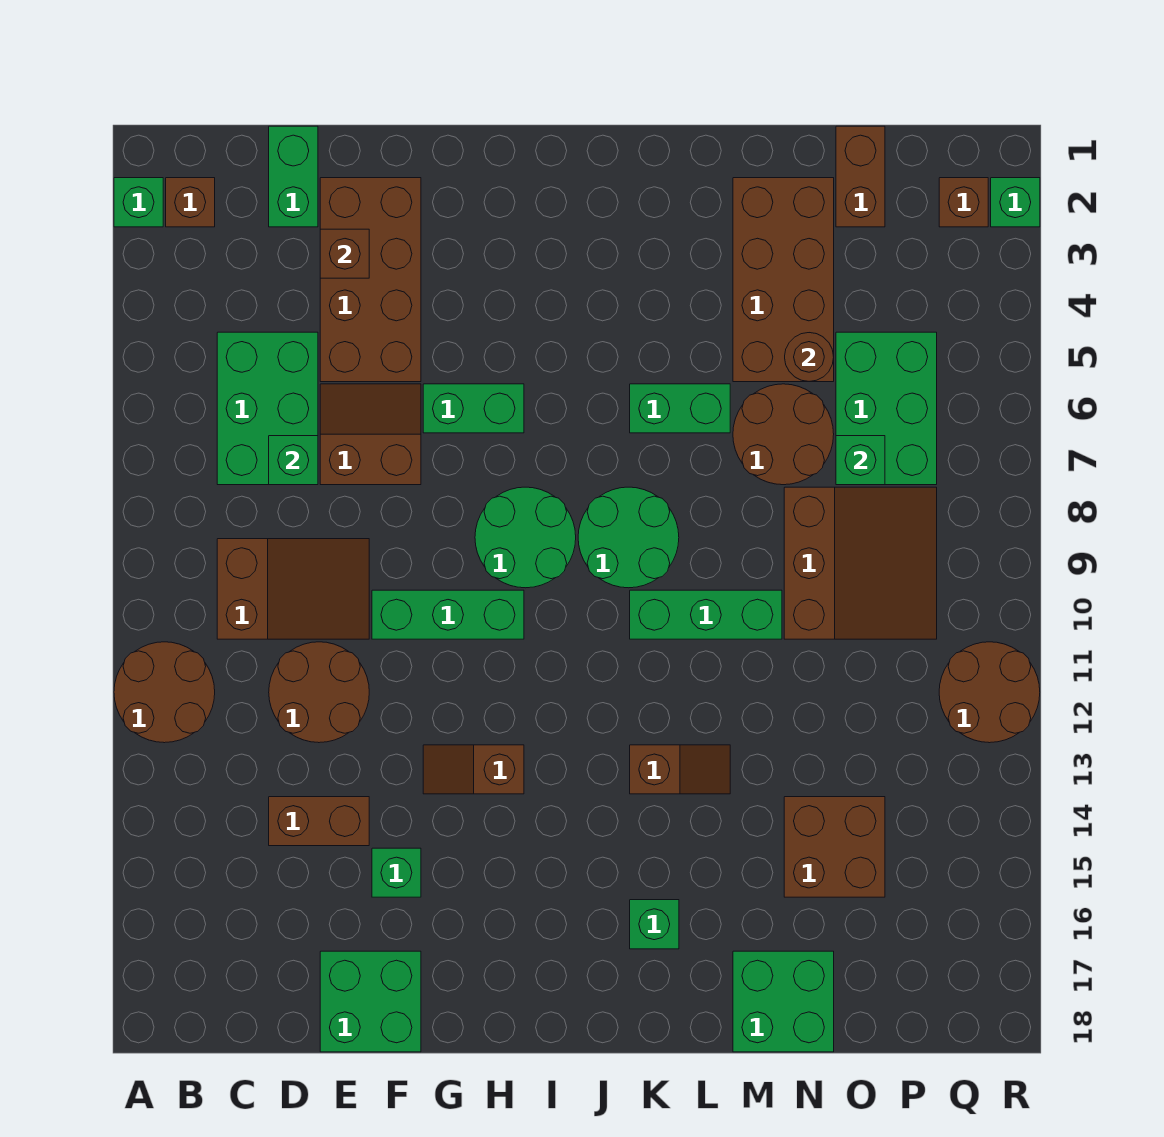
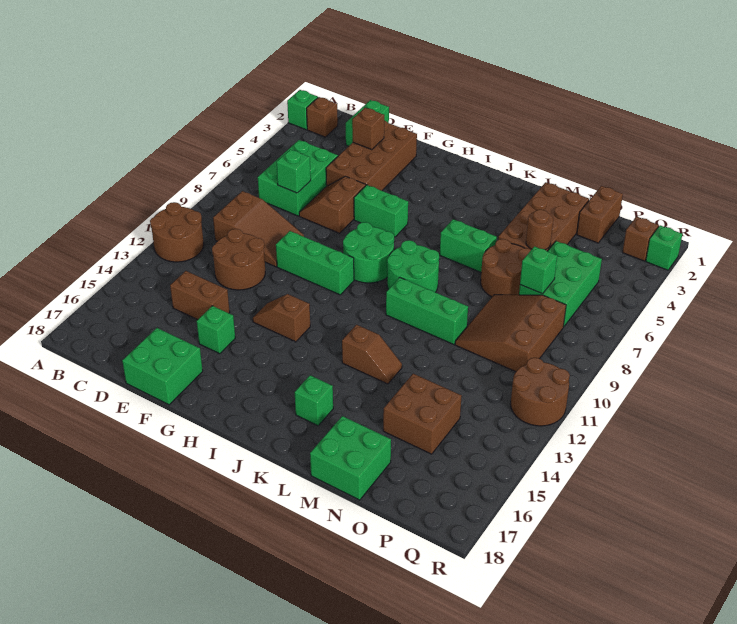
brown 2x2 slope [320,384,421,485] -> brown 2x2 slope turned to [299,176,366,233]
brown 3x3 slope [784,487,937,639] -> brown 3x3 slope turned to [455,295,566,372]

